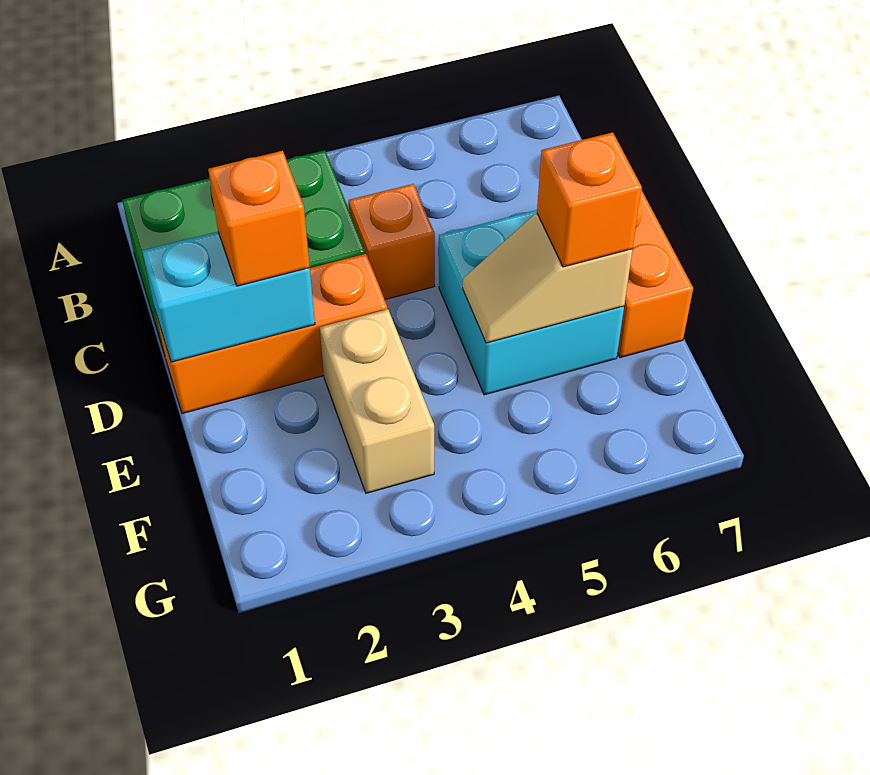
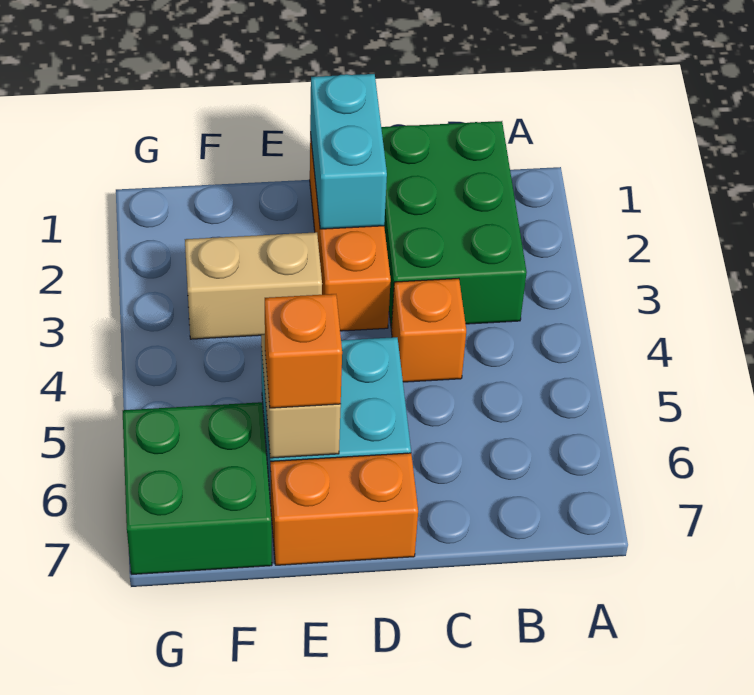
orange 1x1 brick [208,151,310,286] -> none
none -> green 2x2 brick [123,402,272,574]

